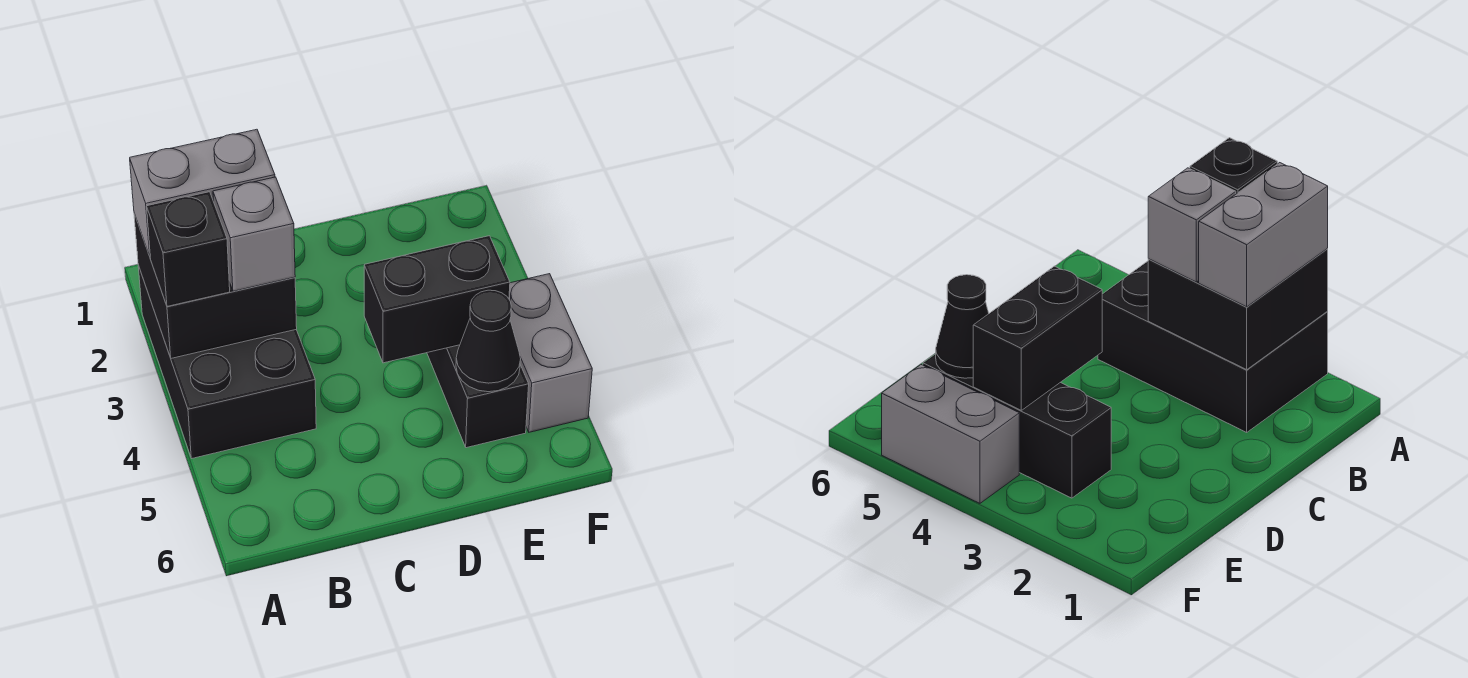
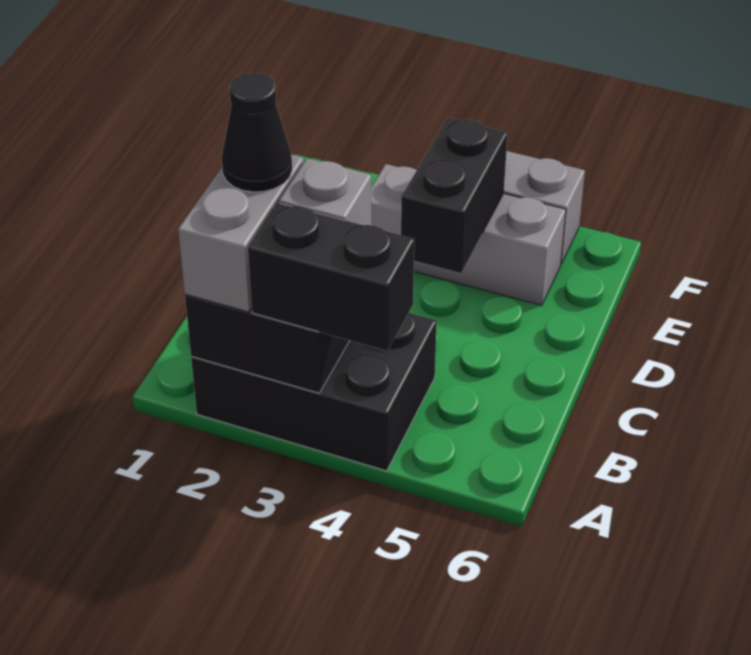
black 1x1 brick [147,192,230,306] -> black 1x2 brick [248,203,414,351]
black 1x3 brick [427,345,529,448] -> grey 1x3 brick [371,164,566,306]
black 1x1 cone [456,290,521,392] -> black 1x1 cone moved to [222,73,292,192]

